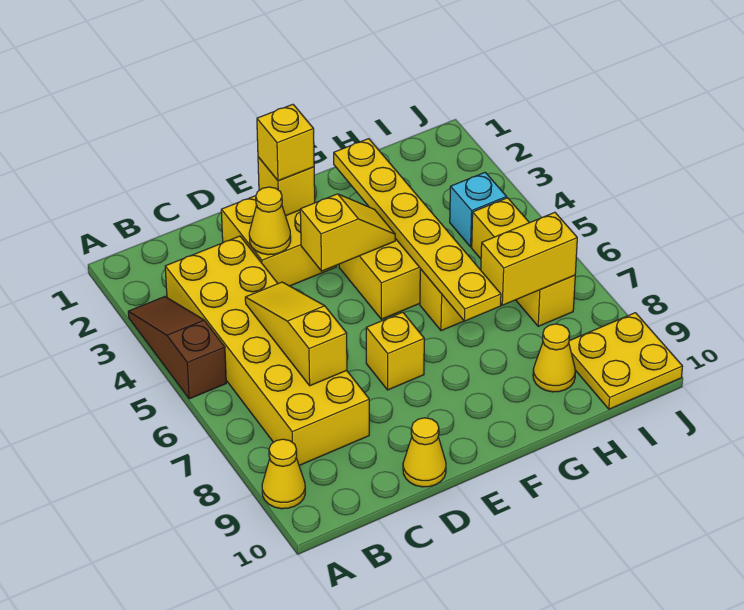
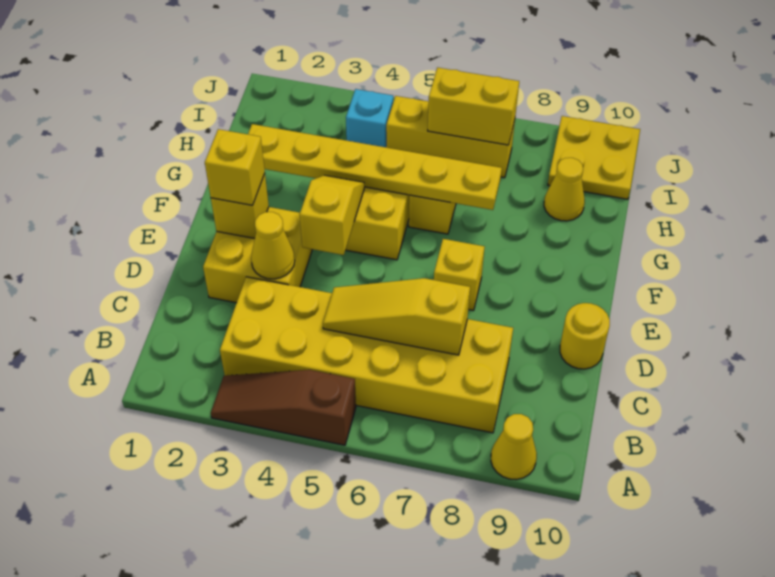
yellow 1x1 cone [403,418,446,487] -> yellow 1x1 round brick [560,303,610,369]
yellow 1x2 brick [481,212,577,305] -> yellow 1x2 brick turned to [428,68,519,145]

